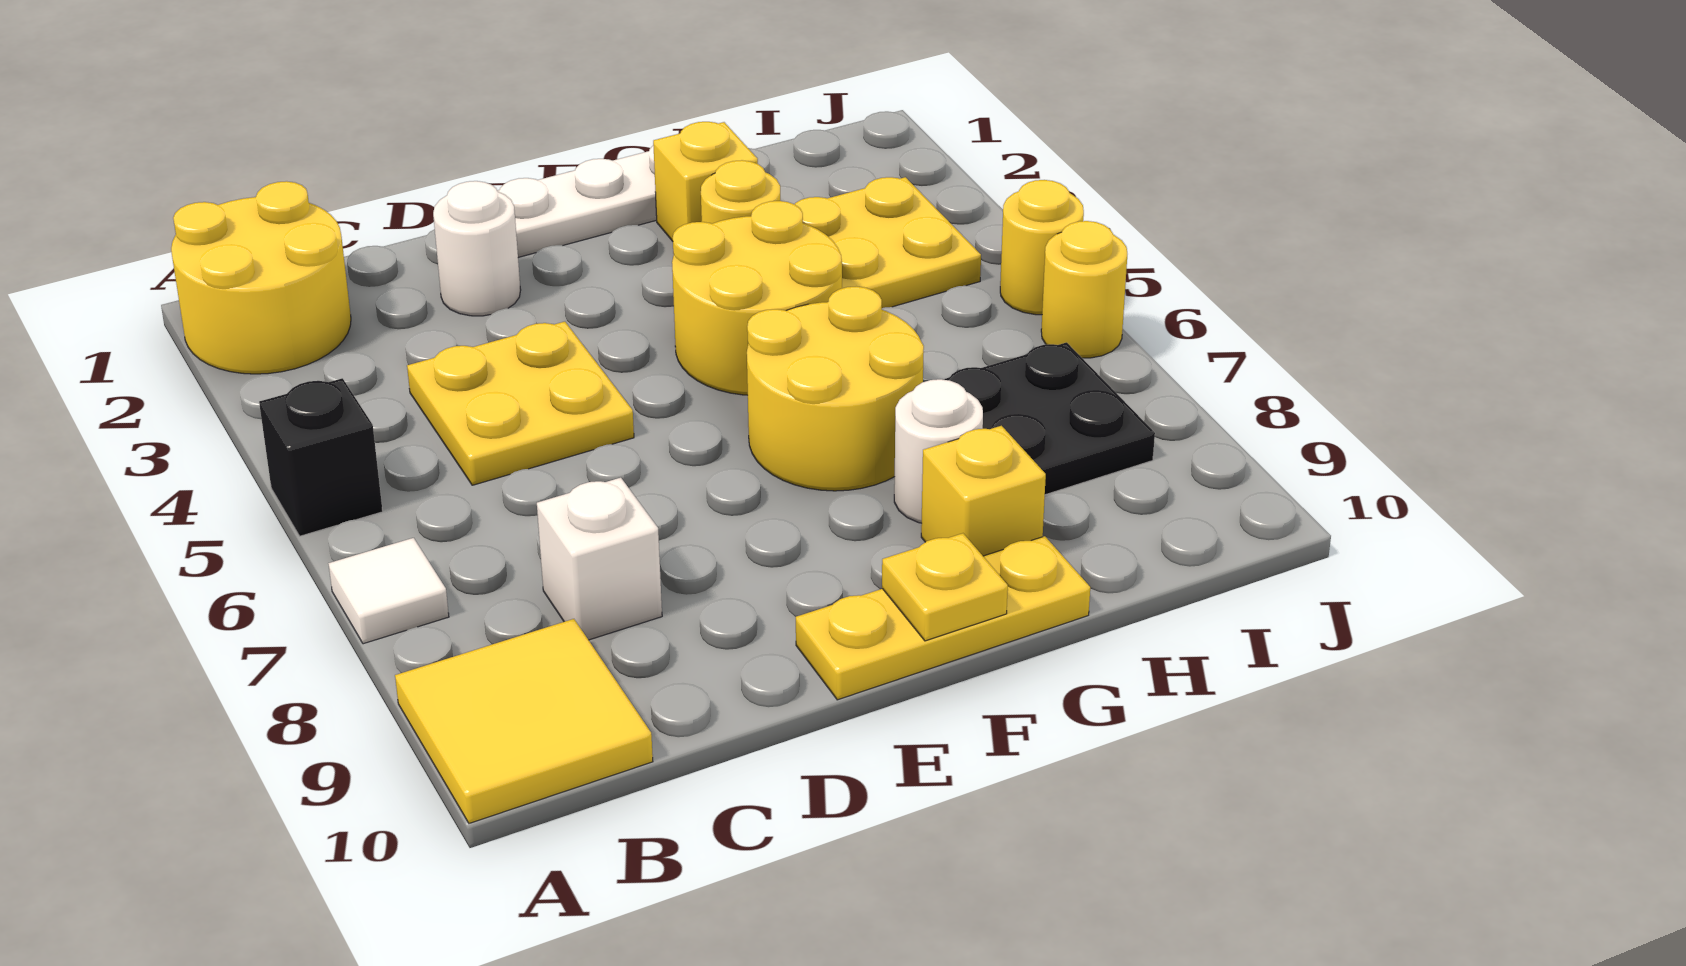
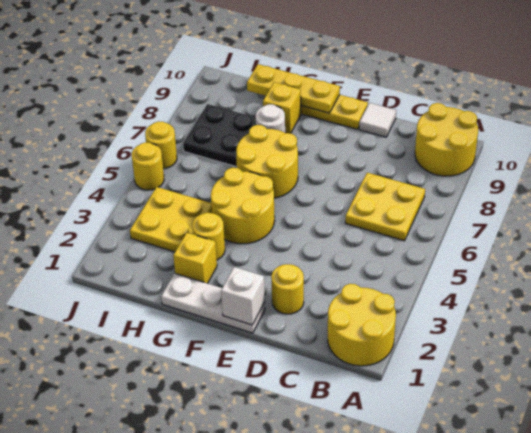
black 1x1 brick [259,378,383,536] -> none
white 1x1 tile [328,538,449,644] -> white 1x1 tile moved to [359,103,396,137]
yellow 2x2 tile [395,619,653,823] -> yellow 2x2 round brick [415,103,478,176]
yellow 2x2 plate [407,322,634,485] -> yellow 2x2 plate moved to [345,173,425,241]
white 1x1 brick [537,478,662,640] -> white 1x1 brick moved to [221,267,265,325]
white 1x1 round brick [433,181,521,316] -> yellow 1x1 round brick [271,264,304,314]
yellow 1x1 plate [882,533,1008,641] -> yellow 1x3 plate [247,64,340,113]

